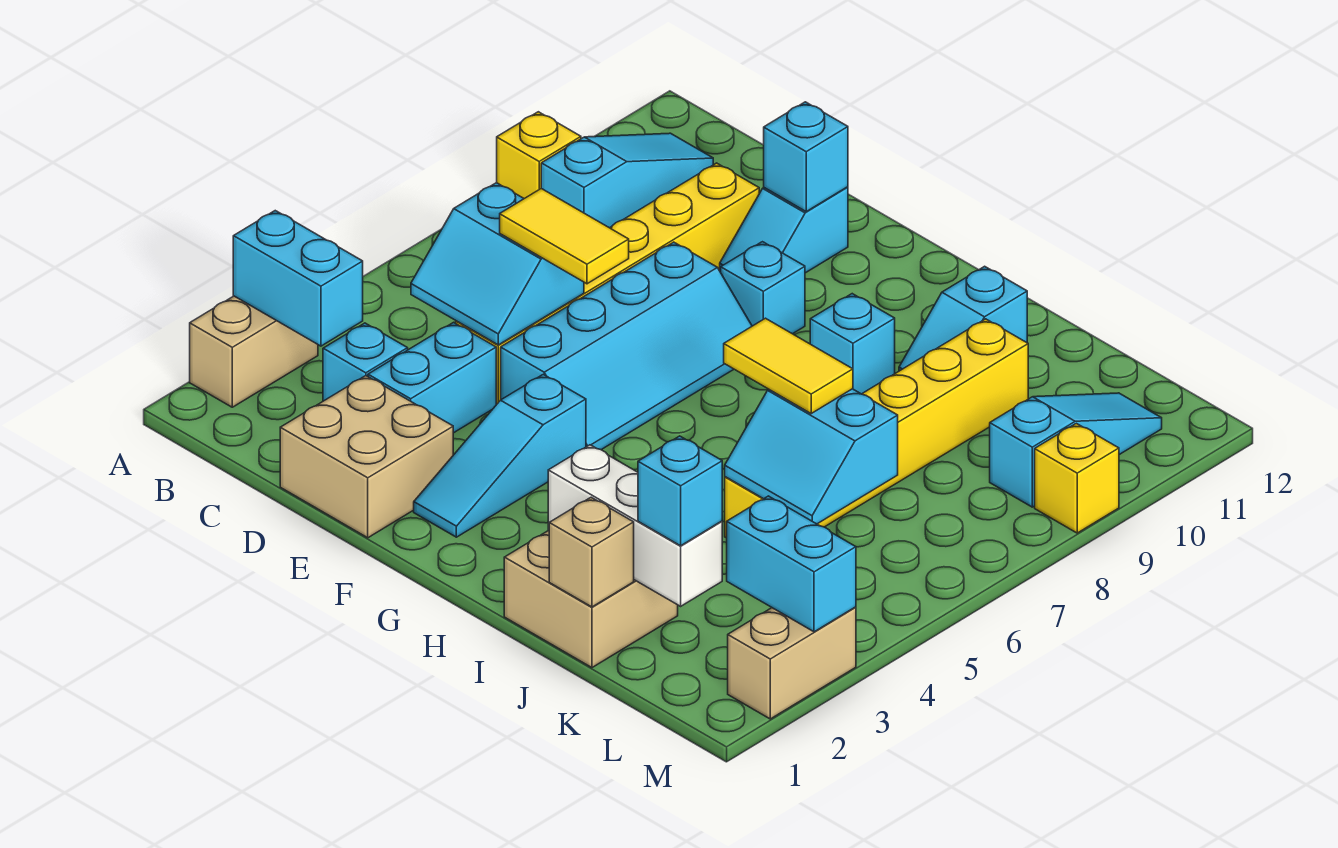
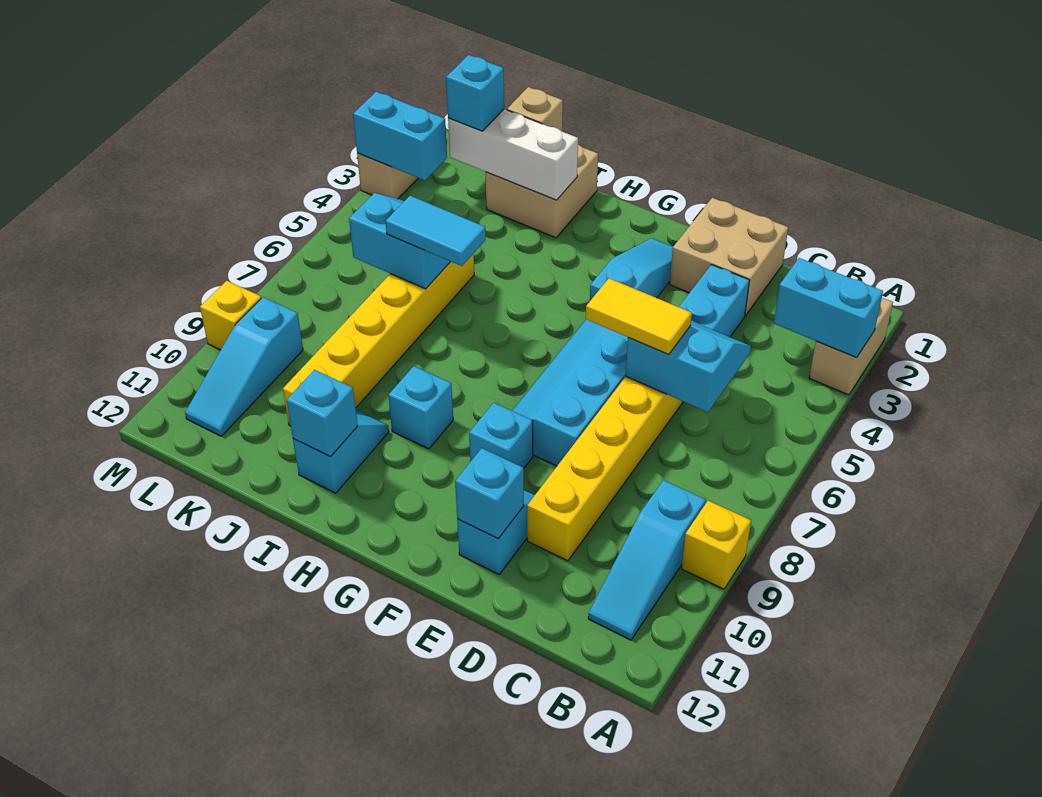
cyan 1x1 brick [323,323,408,401] -> cyan 1x1 brick moved to [287,370,358,457]
yellow 1x2 tile [724,318,853,413] -> cyan 1x2 tile [385,196,486,266]

